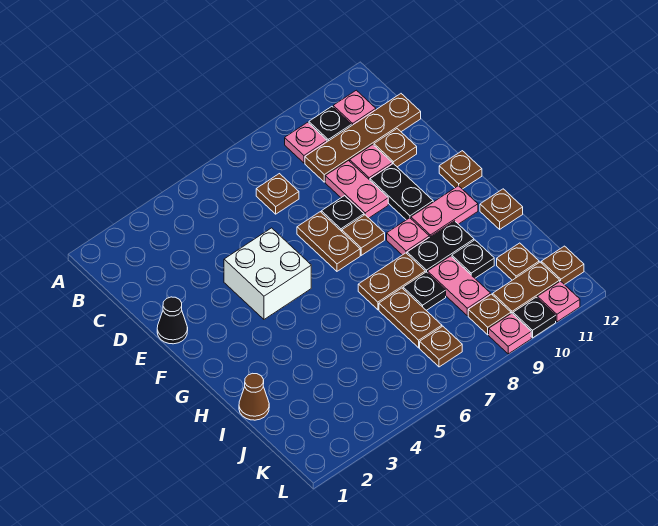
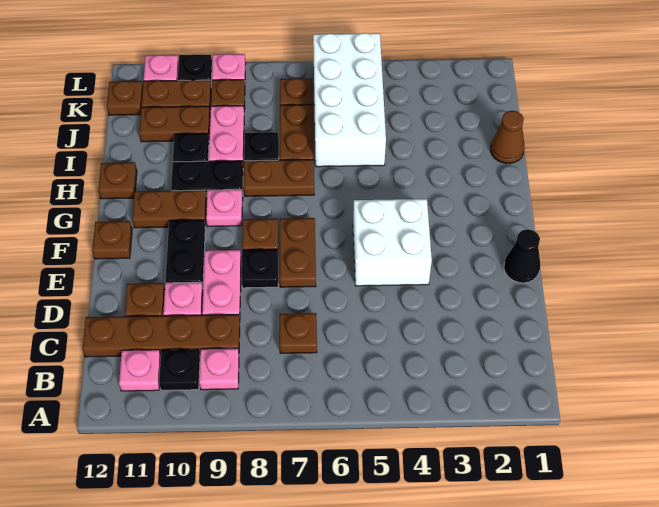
pink 1x2 plate [411,186,478,237] -> brown 1x2 plate [132,190,207,228]
none -> white 2x4 brick [313,33,386,167]
brown 1x1 plate [497,243,539,280] -> brown 1x2 plate [139,106,210,142]

